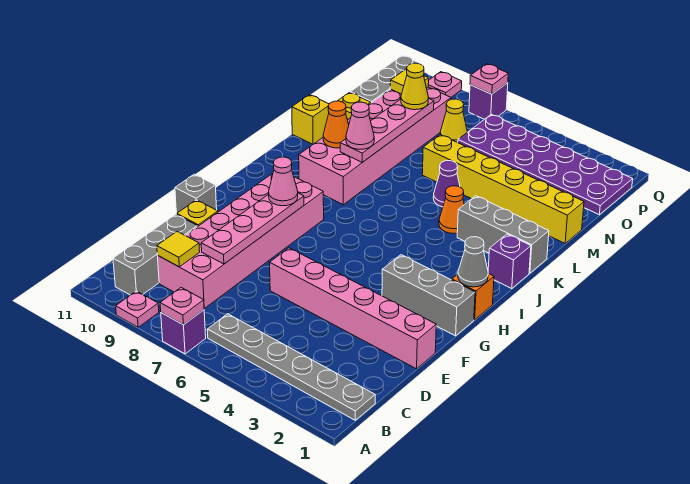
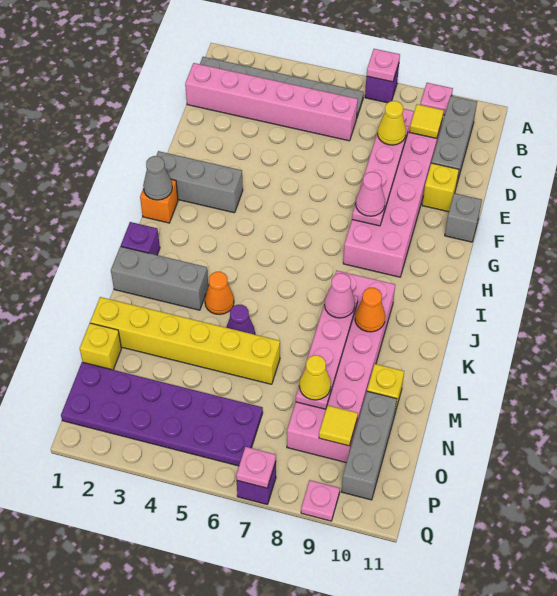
pink 1x6 brick [270,248,436,369] -> pink 1x6 brick moved to [185,63,358,141]
yellow 1x1 brick [292,95,329,144] -> yellow 1x1 brick moved to [80,323,121,370]
yellow 1x1 cone [440,99,467,142] -> yellow 1x1 cone moved to [378,101,406,145]

